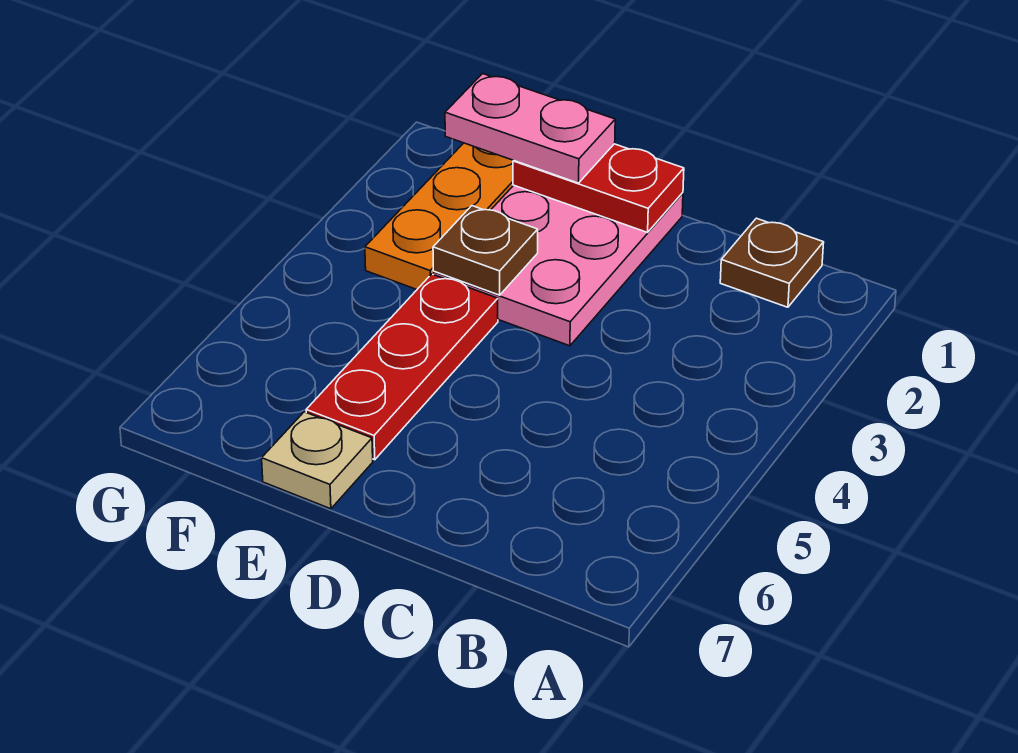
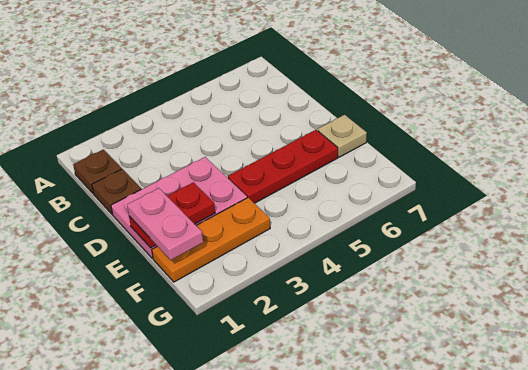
red 1x2 plate [513,144,684,232] -> red 1x2 plate turned to [129,182,215,248]
brown 1x1 plate [433,206,538,295] -> brown 1x1 plate moved to [92,169,141,214]

